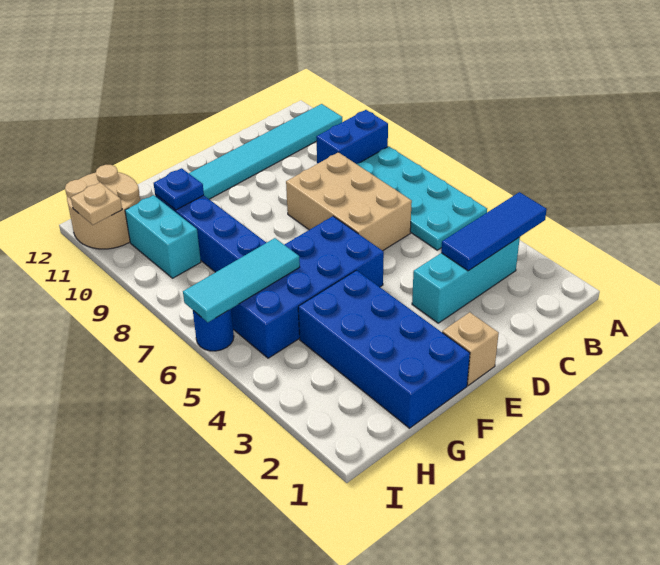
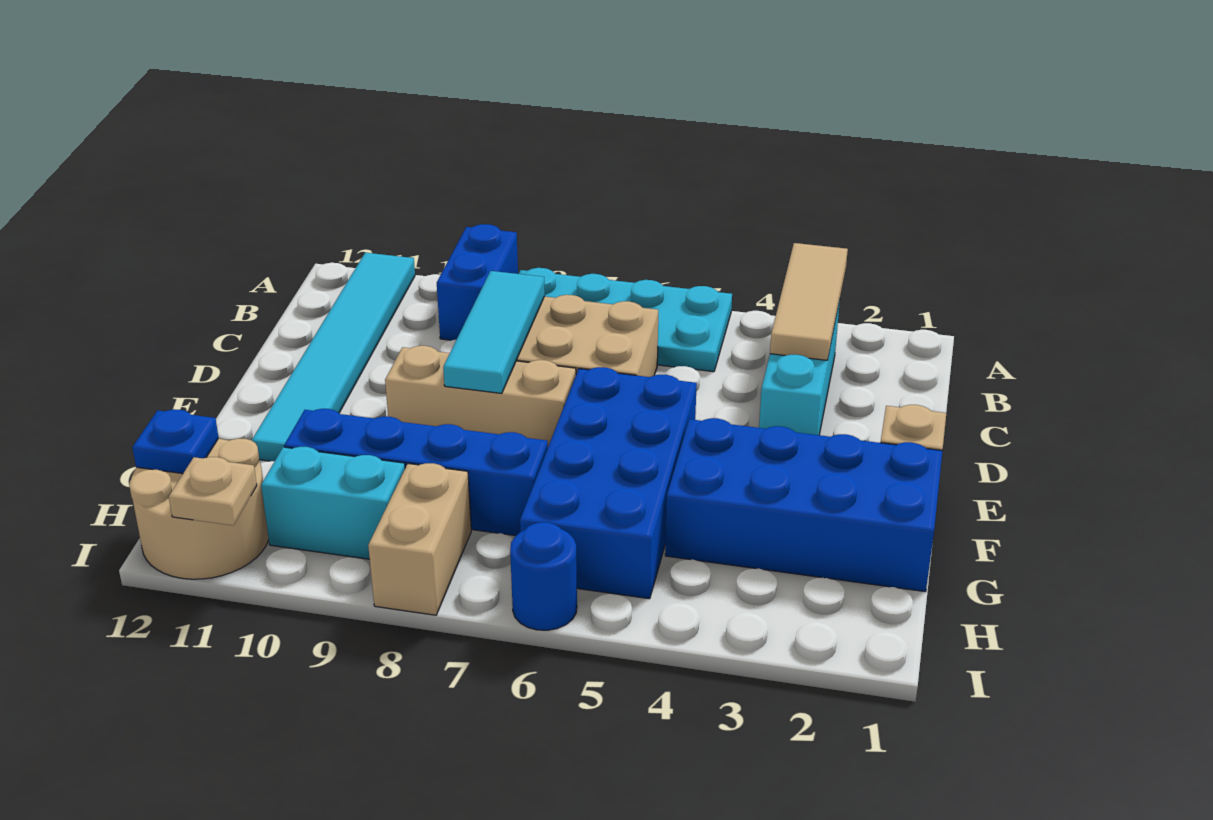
blue 1x3 tile [441,192,547,271] -> tan 1x3 tile [770,243,848,360]
none -> tan 1x3 brick [385,346,576,446]
cyan 1x3 tile [183,238,300,322] -> cyan 1x3 tile moved to [443,271,545,393]
blue 1x1 plate [154,168,204,210] -> blue 1x1 plate moved to [132,409,219,474]
none -> tan 1x2 brick [368,463,471,615]

